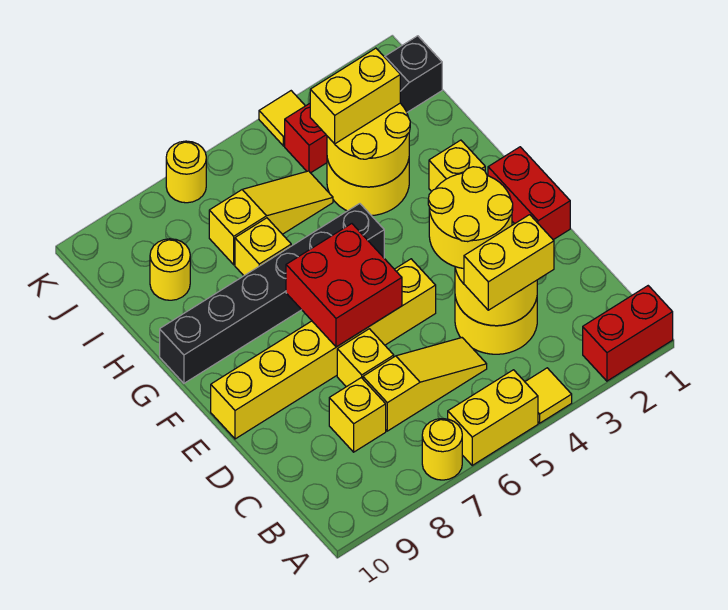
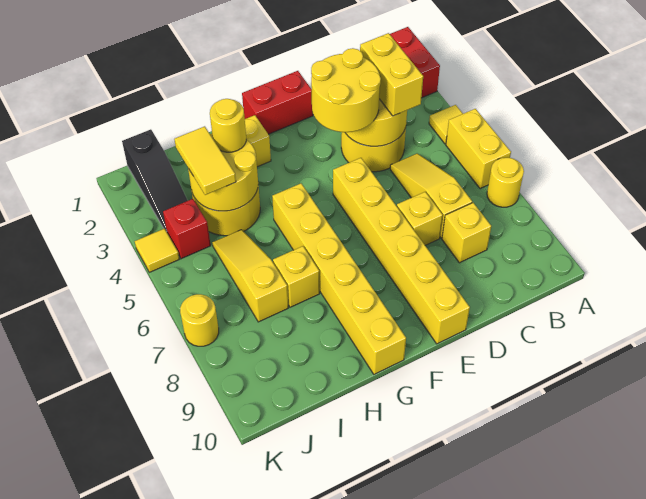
red 2x2 brick [286,224,402,347] -> none
black 1x6 brick [160,204,384,383] -> yellow 1x6 brick [272,183,406,374]
yellow 1x2 brick [310,48,400,144] -> yellow 1x2 tile [174,126,236,195]
yellow 1x1 round brick [150,239,190,300] -> yellow 1x1 round brick moved to [210,99,246,152]

